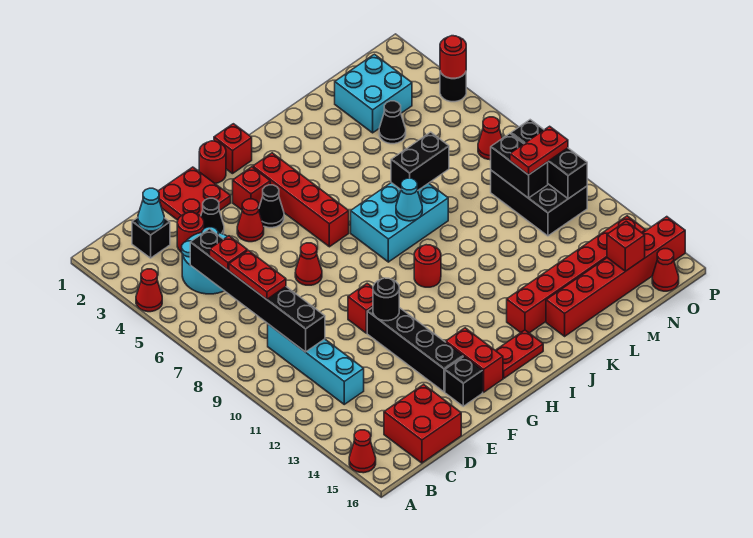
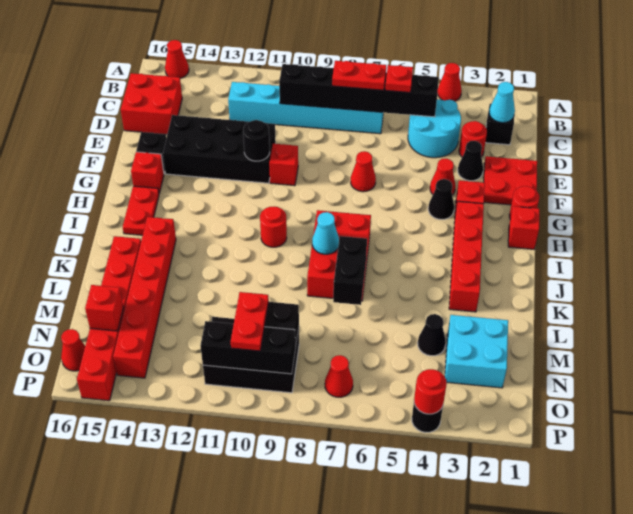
cyan 1x4 brick [268,324,364,404] -> cyan 1x6 brick [228,82,383,134]
black 1x4 brick [367,308,463,392] -> black 2x4 brick [163,115,276,183]
red 1x2 brick [446,328,503,392] -> red 1x1 brick [131,152,164,193]
red 1x4 brick [253,153,349,247] -> red 1x4 brick turned to [449,201,484,312]
cyan 2x3 brick [351,183,448,262] -> red 2x3 brick [307,210,371,301]

